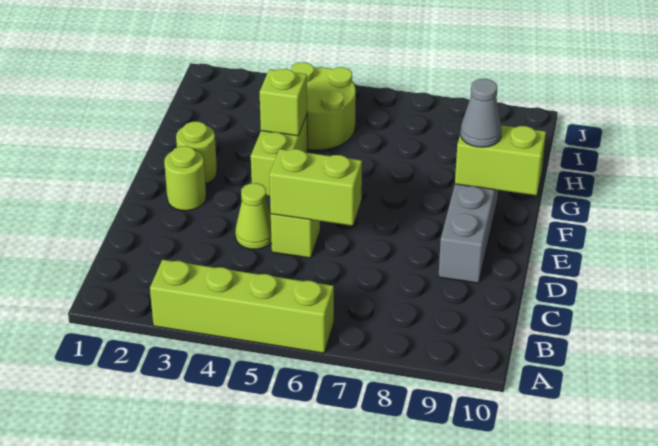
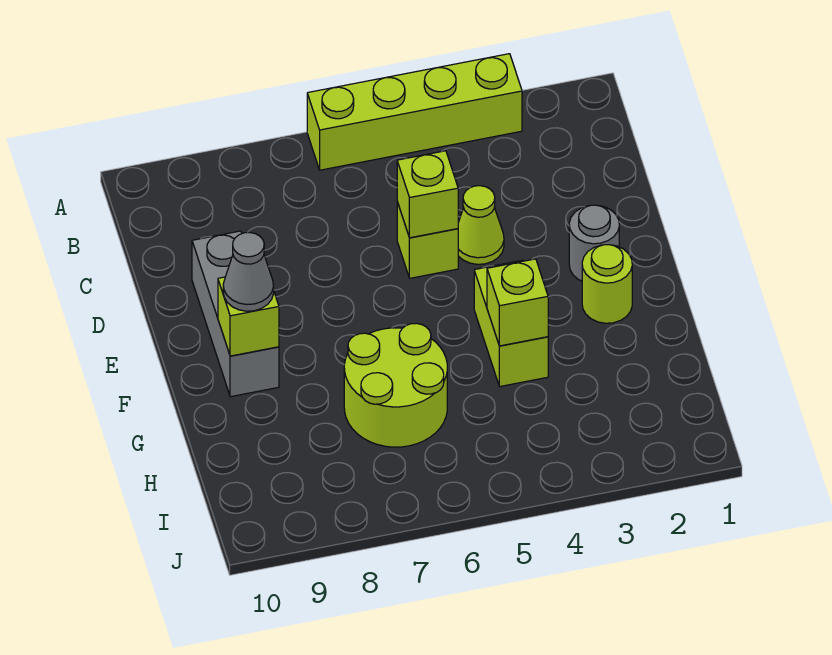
lime 1x2 brick [269,149,362,226] -> lime 1x1 brick [397,151,458,238]
lime 1x1 round brick [164,146,206,211] -> grey 1x1 round brick [569,205,619,281]
lime 1x2 brick [455,125,546,196] -> lime 1x1 brick [218,277,279,356]
lime 2x2 round brick [291,62,356,150] -> lime 2x2 round brick moved to [344,323,447,447]

